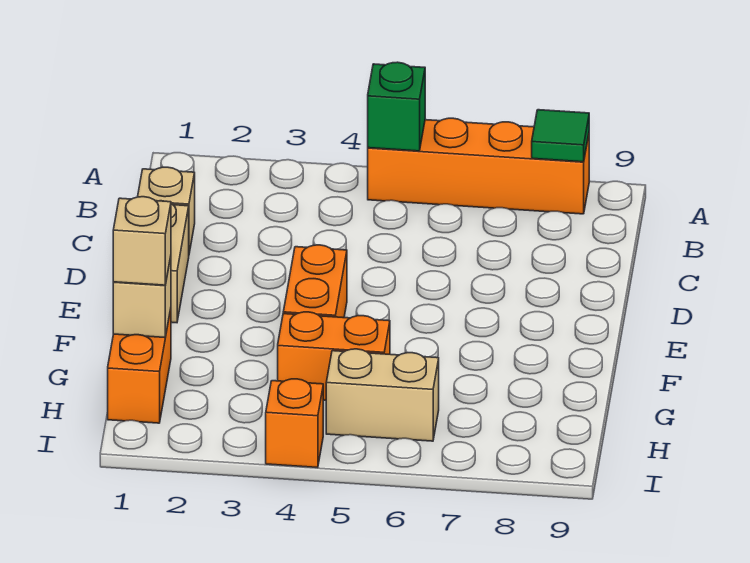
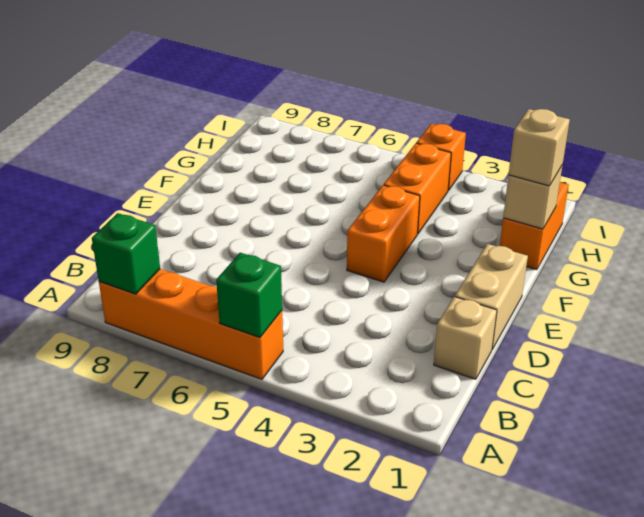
green 1x1 tile [532,110,589,162] -> green 1x1 brick [92,213,160,294]
orange 1x2 brick [278,312,390,400] -> orange 1x2 brick turned to [384,143,451,234]
tan 1x2 brick [326,349,439,441] -> none

